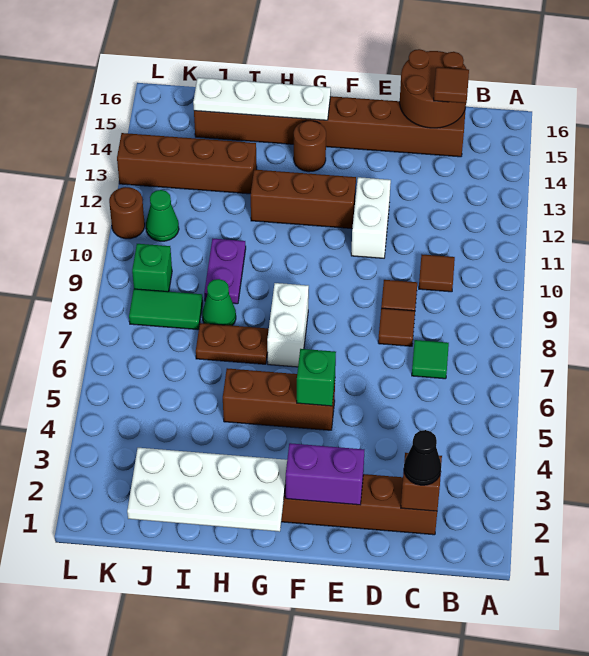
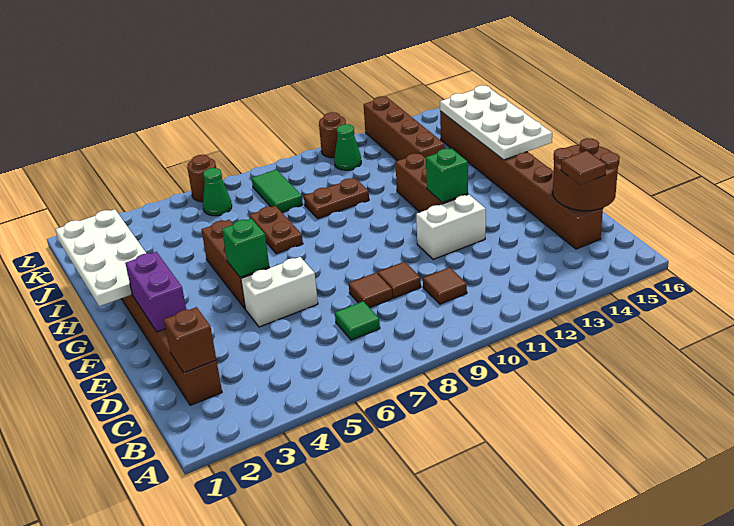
black 1x1 cone [404,430,441,485] -> none
white 1x2 brick [267,283,309,367] -> white 1x2 brick moved to [241,257,318,327]
brown 1x1 round brick [294,121,326,172] -> brown 1x1 round brick moved to [187,155,216,202]
white 1x4 plate [193,78,331,120] -> white 2x4 plate [440,85,552,160]
green 1x1 cone [202,279,236,326] -> green 1x1 cone moved to [203,168,232,216]
purple 1x2 plate [204,239,246,304] -> brown 1x2 plate [304,178,369,219]
green 1x1 brick [132,244,172,292] -> green 1x1 brick moved to [426,148,468,203]

